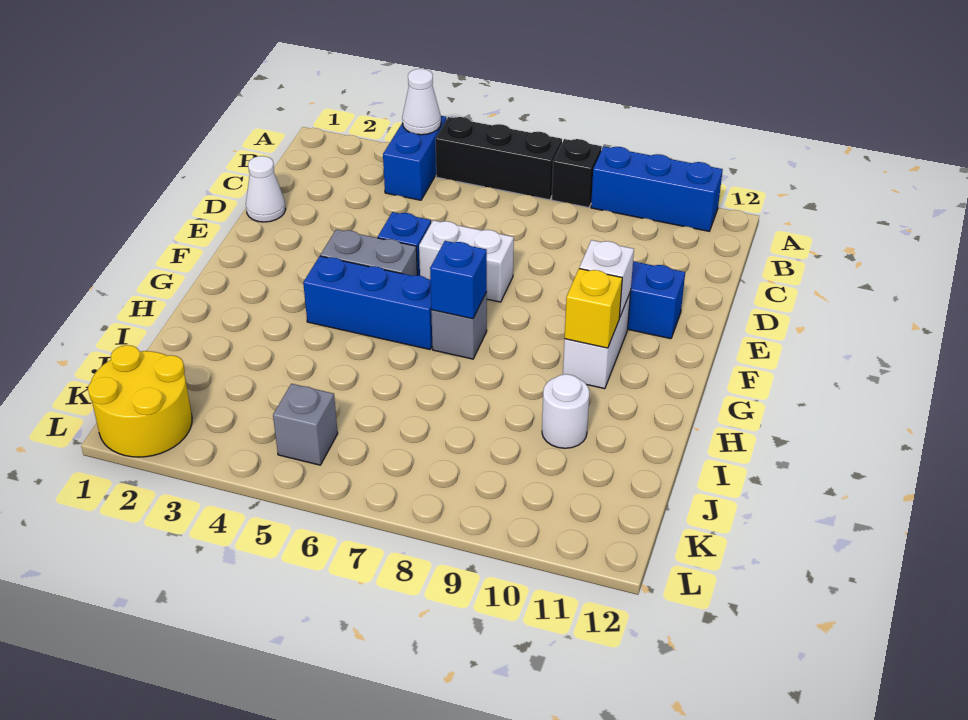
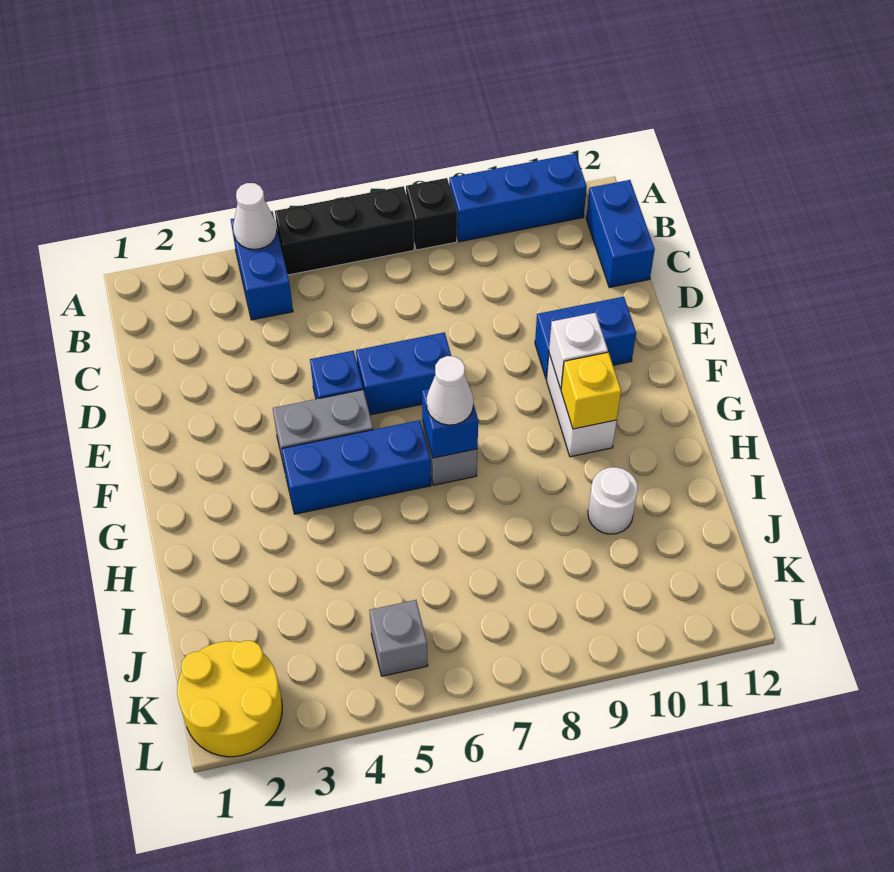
none -> blue 1x2 brick [586,180,655,287]
white 1x1 cone [246,156,286,222] -> white 1x1 cone moved to [426,356,473,425]
white 1x2 brick [419,220,514,302] -> blue 1x2 brick [356,332,451,415]

